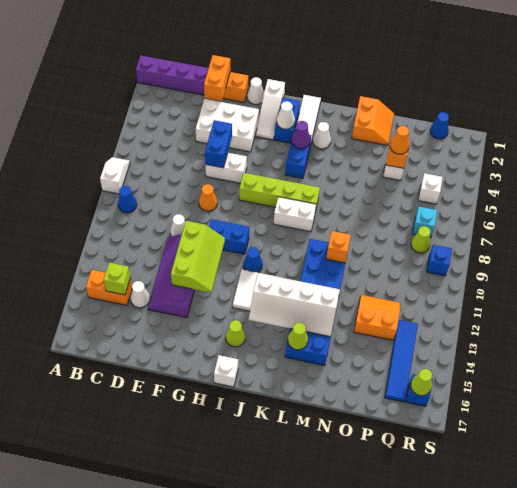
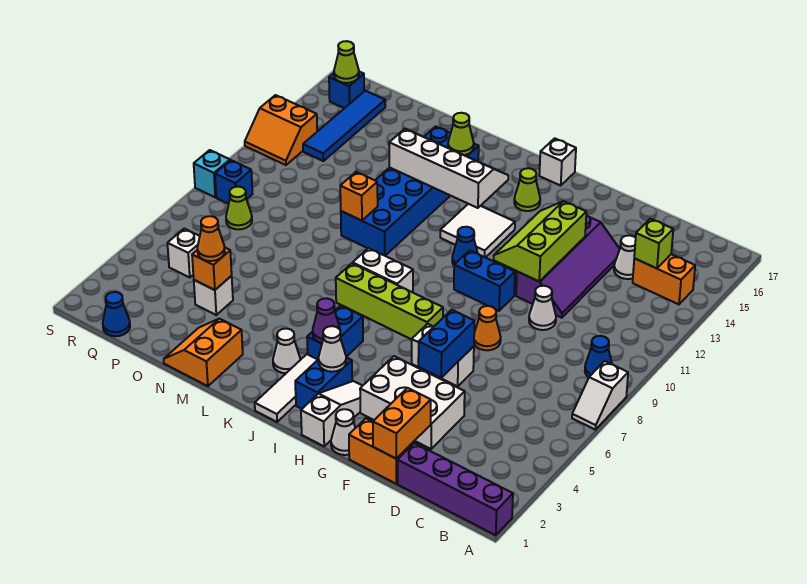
orange 2x2 slope [354,295,400,340] -> orange 2x2 slope moved to [245,95,317,165]
cyan 1x1 brick [413,207,437,237] -> cyan 1x1 brick moved to [194,150,230,197]

